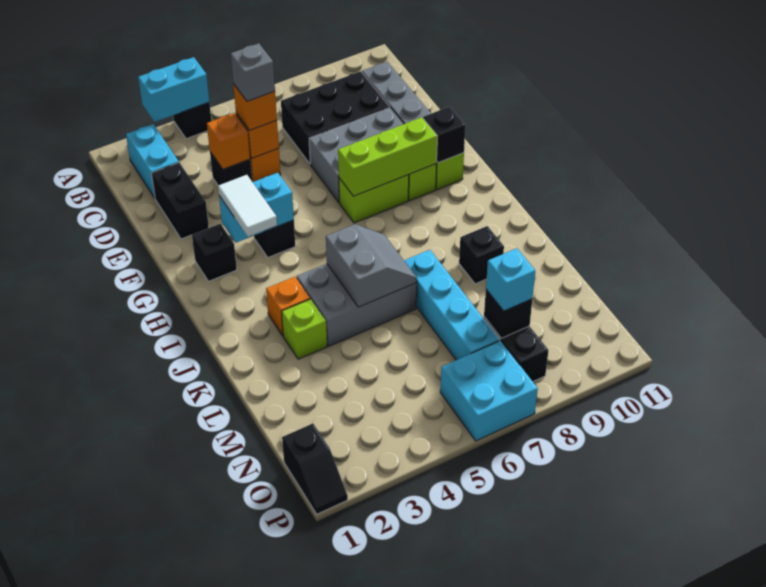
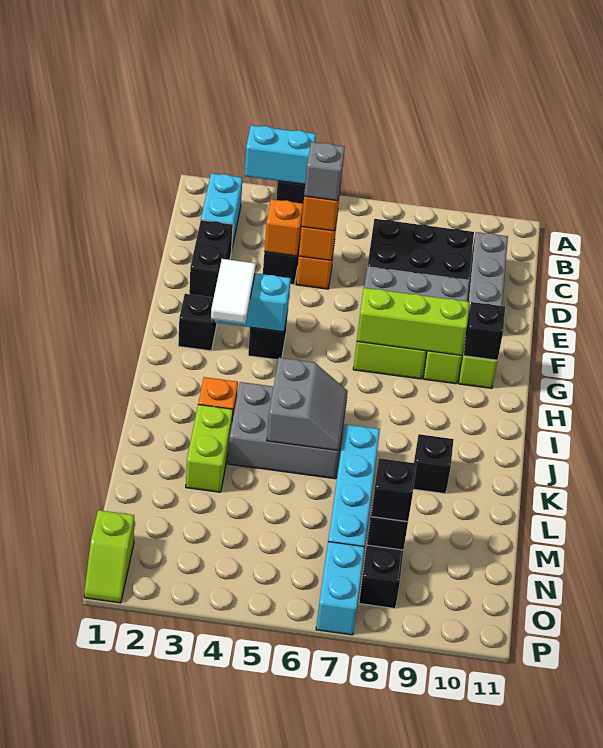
lime 1x1 brick [282,299,327,359] -> lime 1x2 brick [186,405,233,492]
cyan 1x1 brick [486,248,535,311] -> black 1x1 brick [371,458,416,522]
black 1x2 slope [282,424,348,514] -> lime 1x2 slope [84,510,134,603]
cyan 2x2 brick [440,341,538,441] -> cyan 1x2 brick [316,542,365,635]

